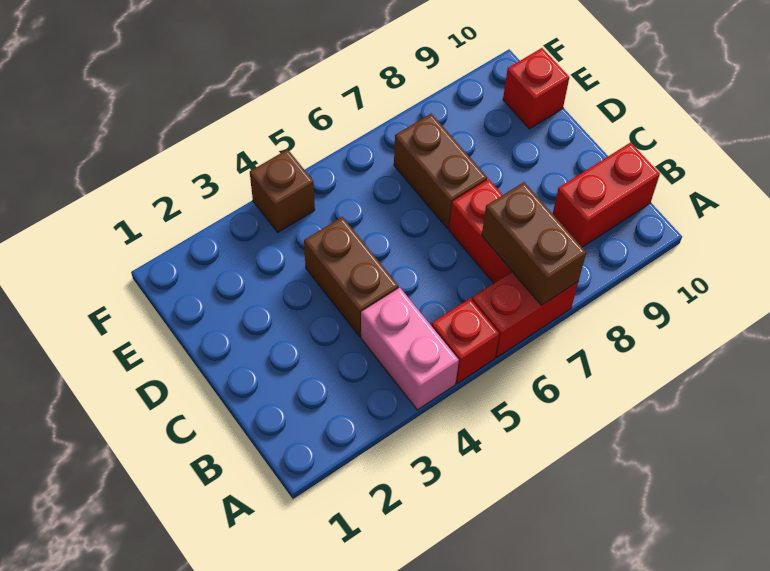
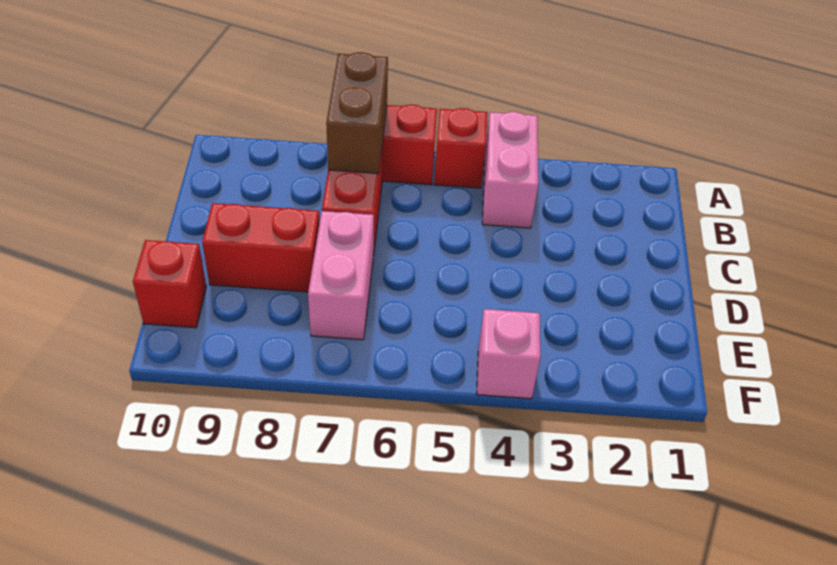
red 1x2 brick [553,142,660,247] -> red 1x2 brick moved to [202,203,320,292]
brown 1x2 brick [304,217,399,336] -> none
brown 1x2 brick [394,114,487,228] -> pink 1x2 brick [308,211,374,340]
brown 1x1 brick [250,149,315,232] -> pink 1x1 brick [477,309,540,399]

